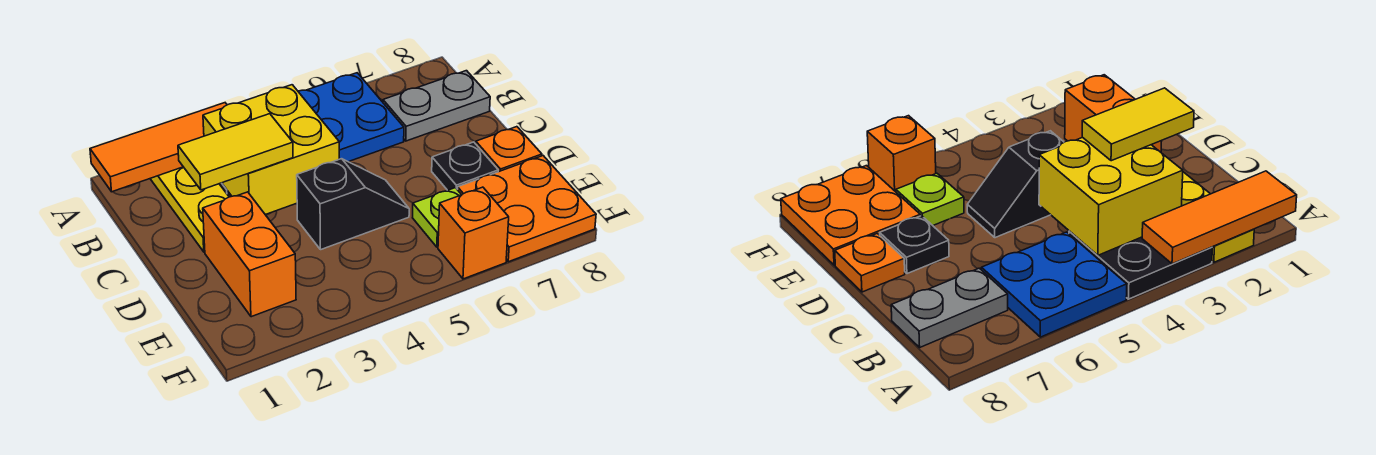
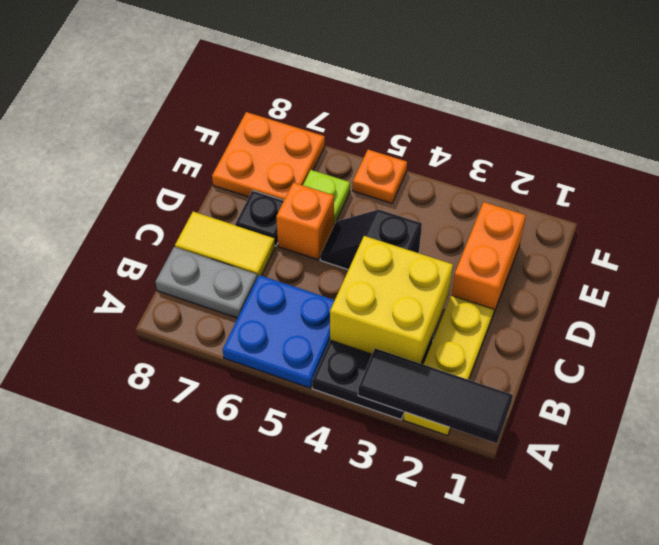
orange 1x3 tile [90,103,227,192] -> black 1x3 tile [358,348,513,443]
yellow 1x2 tile [178,114,293,190] -> yellow 1x2 tile moved to [175,212,275,278]
orange 1x1 plate [476,127,542,172] -> orange 1x1 plate moved to [353,150,407,203]
orange 1x1 brick [438,187,509,279] -> orange 1x1 brick moved to [276,182,334,260]

